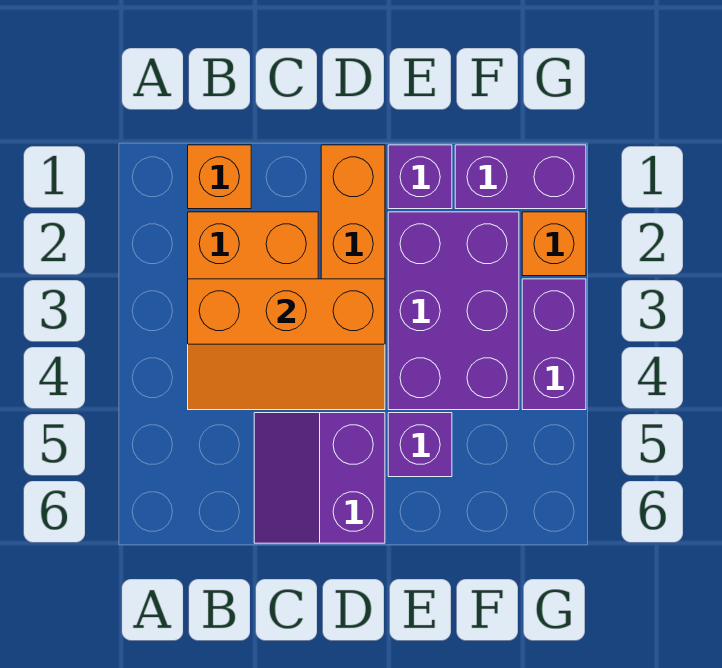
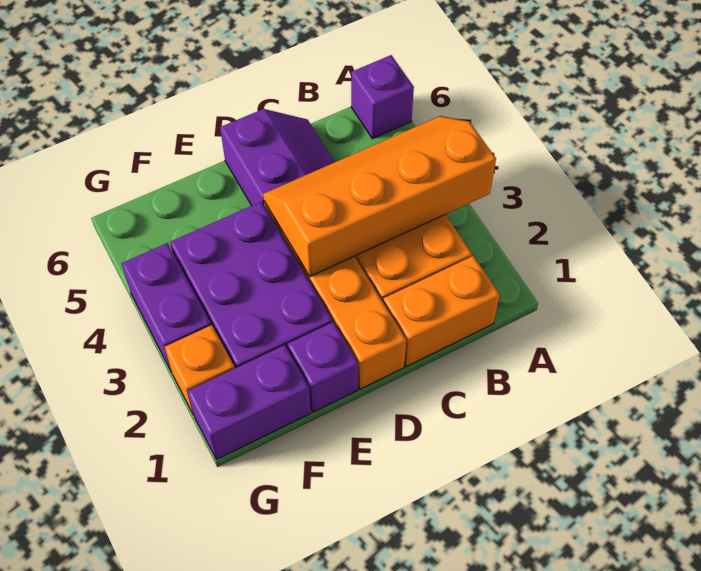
orange 1x1 brick [188,145,251,209] -> orange 1x2 brick [383,256,500,366]
orange 2x3 slope [188,279,385,410] -> orange 2x4 slope [263,116,496,277]
purple 1x1 brick [388,413,452,477] -> purple 1x1 brick moved to [351,55,414,139]

